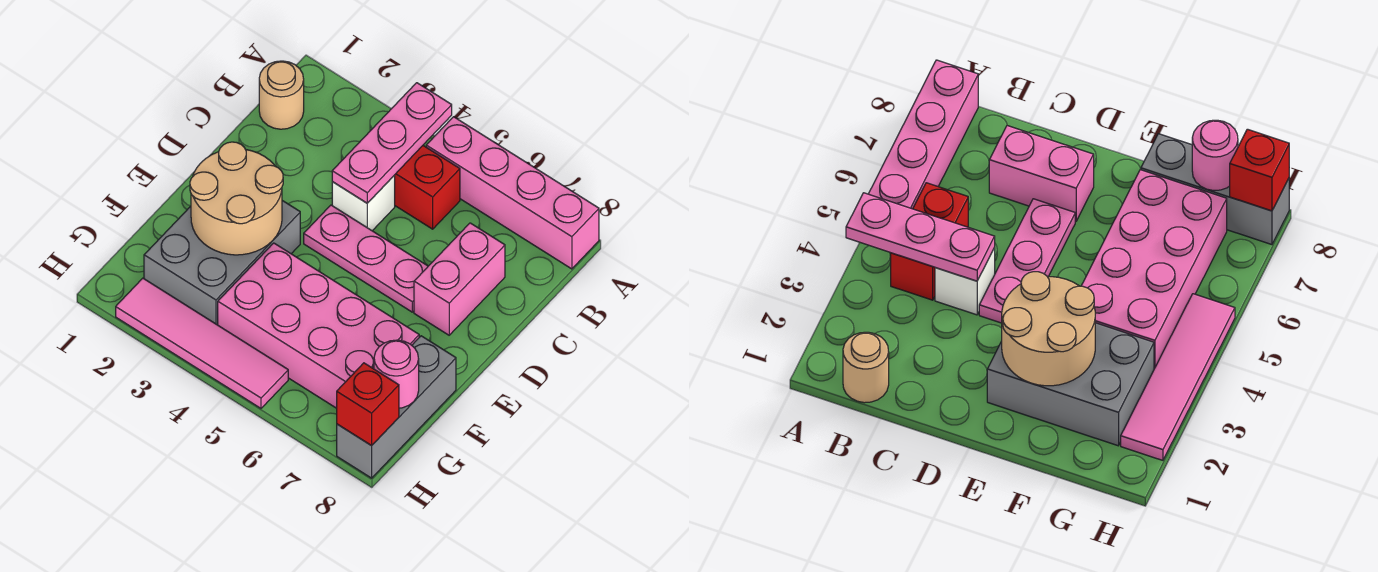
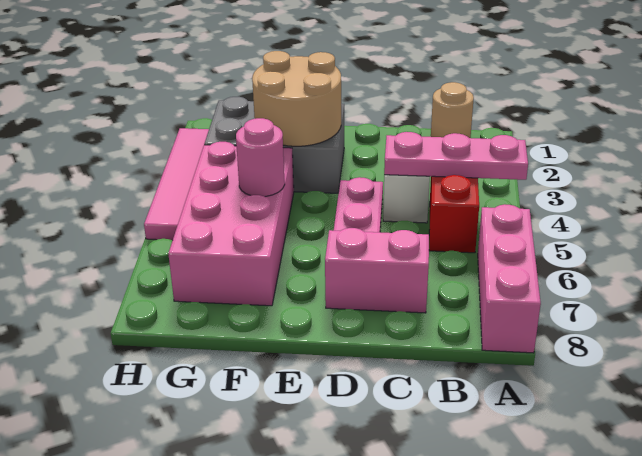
pink 1x4 brick [426,117,599,269] -> pink 1x3 brick [478,204,541,353]
grey 1x3 brick [337,336,456,478] -> none
pink 1x1 round brick [374,340,419,408] -> pink 1x1 round brick moved to [236,118,285,197]
red 1x1 brick [337,363,399,446] -> none

